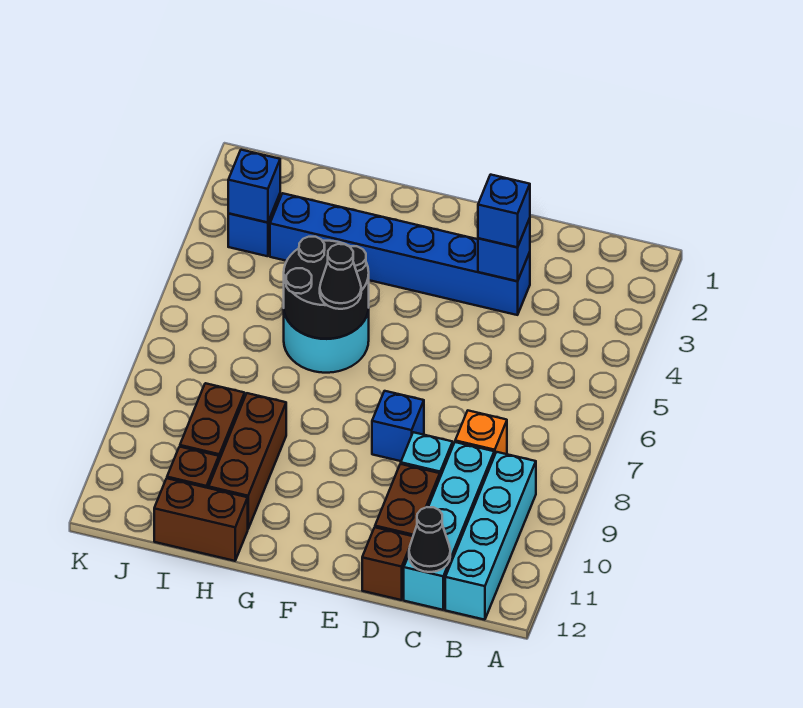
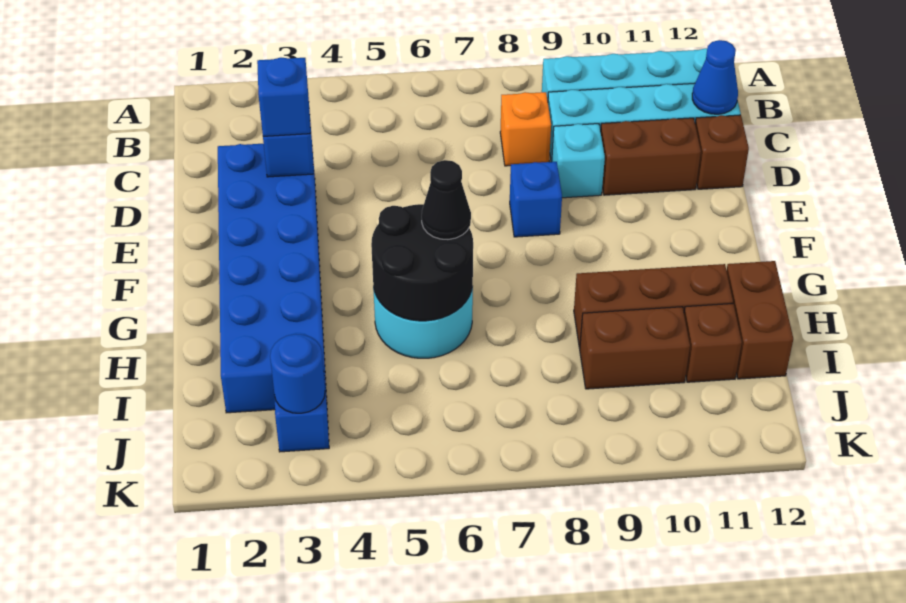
black 1x1 cone [409,507,450,572] -> blue 1x1 cone [692,40,738,114]
blue 1x6 brick [270,193,530,315] -> blue 2x6 brick [218,144,327,413]
blue 1x1 brick [228,150,280,223] -> blue 1x1 round brick [270,334,325,413]

